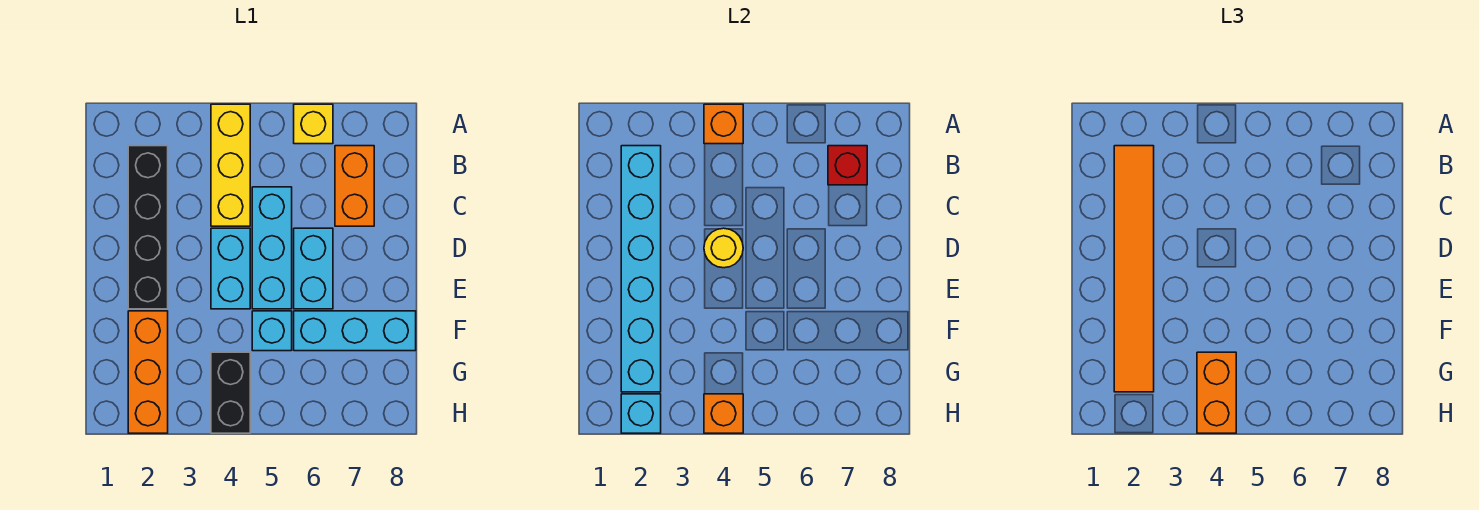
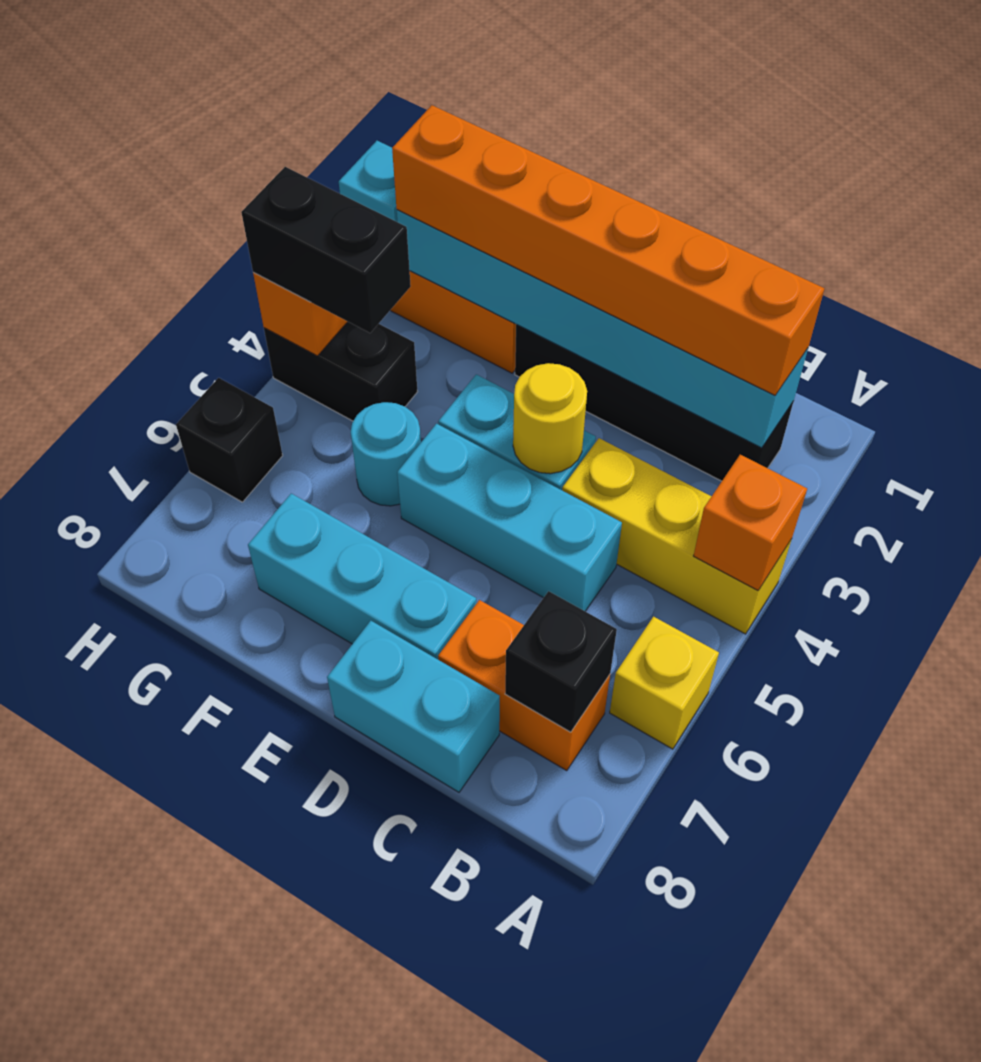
orange 1x6 tile [1114,146,1154,392] -> orange 1x6 brick [392,105,825,395]
red 1x1 brick [828,146,867,185] -> black 1x1 brick [505,591,617,732]
cyan 1x2 brick [294,228,333,309] -> cyan 1x2 brick moved to [327,621,500,792]
cyan 1x1 brick [252,311,292,351] -> cyan 1x1 round brick [351,402,421,506]
cyan 1x3 brick [294,311,416,351] -> cyan 1x3 brick turned to [248,494,476,659]
orange 1x2 brick [1197,352,1236,433] -> black 1x2 brick [241,167,411,333]
none -> black 1x1 brick [176,378,283,502]

